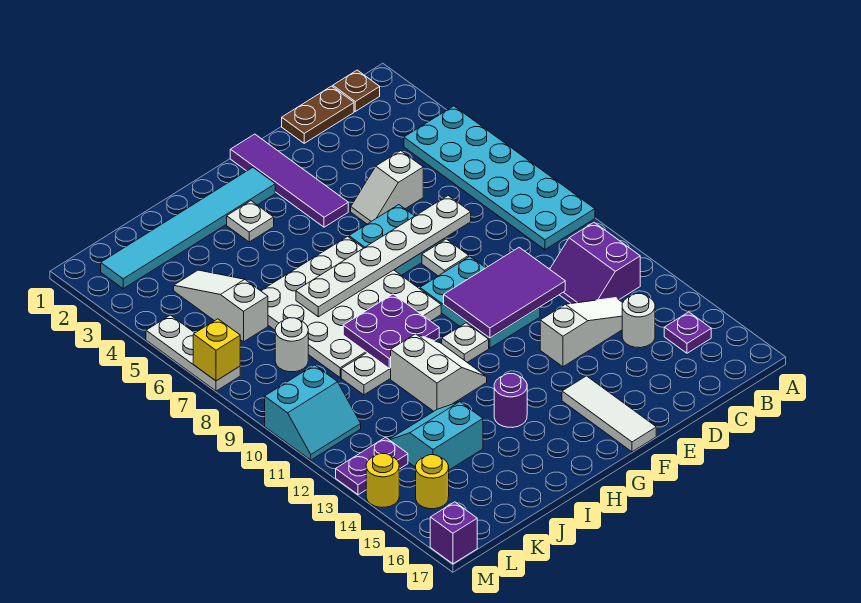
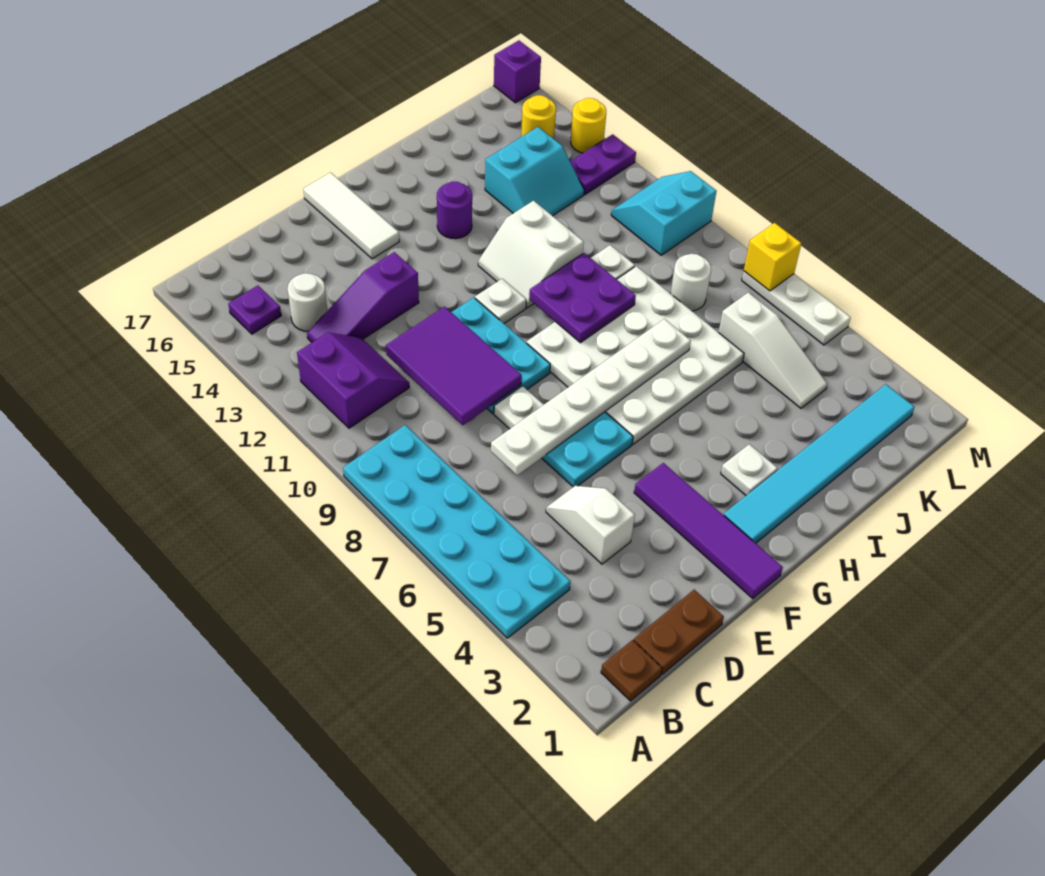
white 1x3 slope [540,298,623,367] -> purple 1x3 slope [307,252,419,342]
white 1x2 slope [351,151,423,224] -> white 1x2 slope turned to [546,486,635,564]
purple 2x3 tile [444,247,565,338] -> purple 2x3 tile turned to [386,307,522,425]

